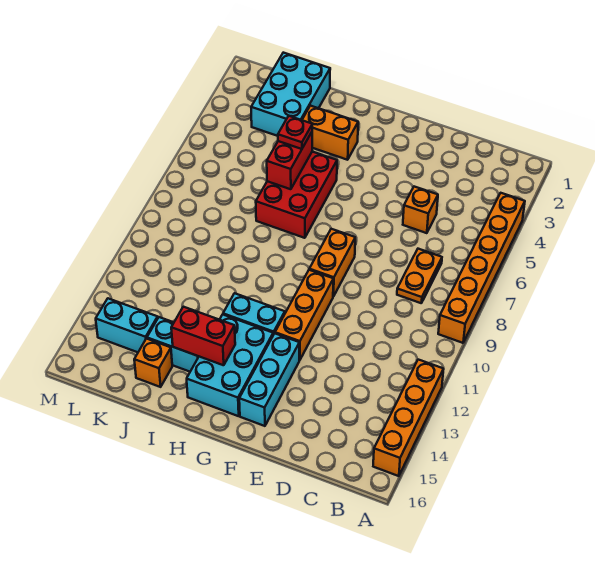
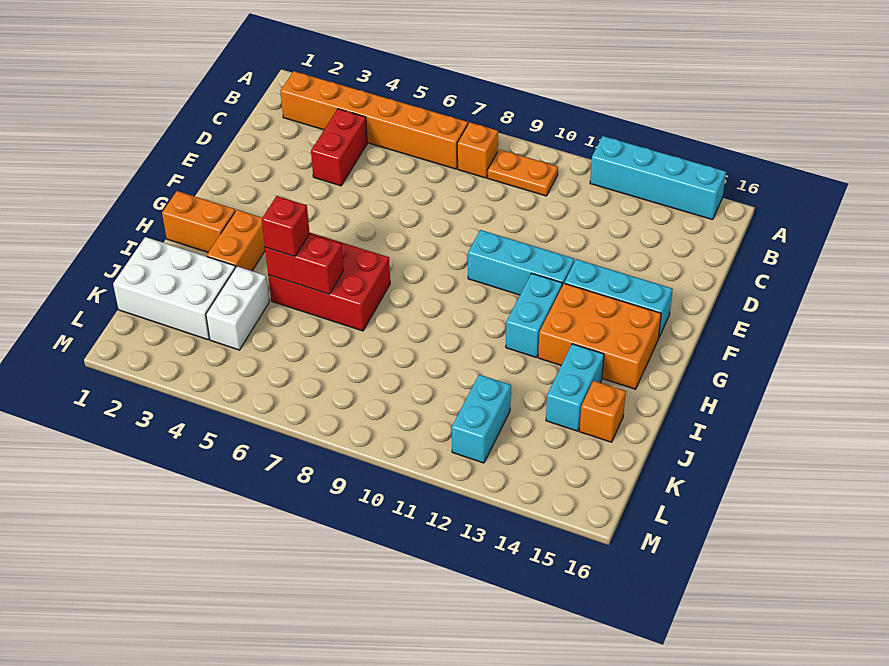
orange 1x6 brick [438,193,525,343] -> orange 1x6 brick moved to [280,71,468,169]
orange 1x4 brick [373,360,444,476] -> cyan 1x4 brick [590,136,726,220]
orange 1x2 plate [397,249,442,303] -> orange 1x2 plate moved to [488,149,558,196]
orange 1x1 brick [403,187,438,233] -> orange 1x1 brick moved to [457,122,498,178]
orange 1x2 brick [309,229,355,297] -> orange 1x2 brick moved to [162,191,235,252]
orange 1x3 brick [275,270,333,360] -> cyan 1x3 brick [468,230,574,295]
cyan 2x3 brick [187,315,273,416] -> orange 2x3 brick [538,283,661,389]
red 1x2 brick [171,307,235,365] -> red 1x2 brick moved to [311,109,367,186]
red 1x1 plate [278,116,312,149] -> red 1x1 brick [262,196,310,257]
cyan 2x3 brick [251,53,330,136] -> white 2x3 brick [113,237,235,340]
none -> white 1x2 brick [206,267,269,350]
cyan 1x2 brick [96,298,158,352] -> cyan 1x2 brick moved to [452,375,511,463]

